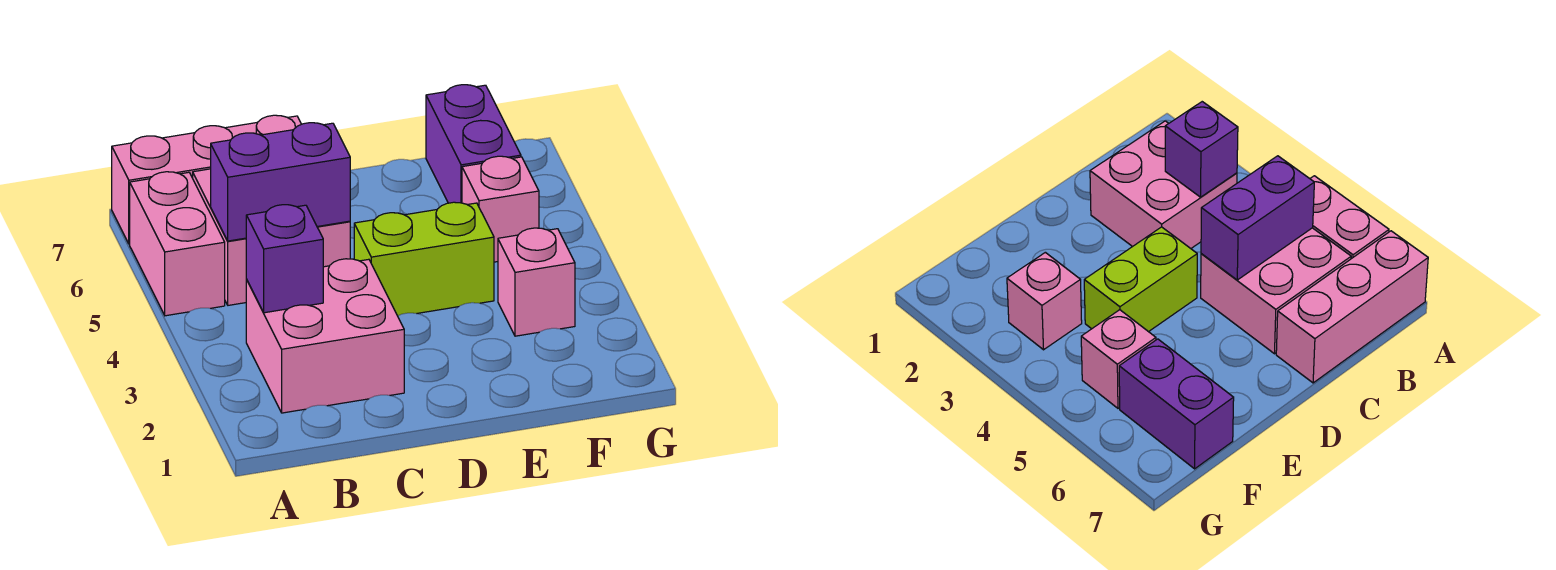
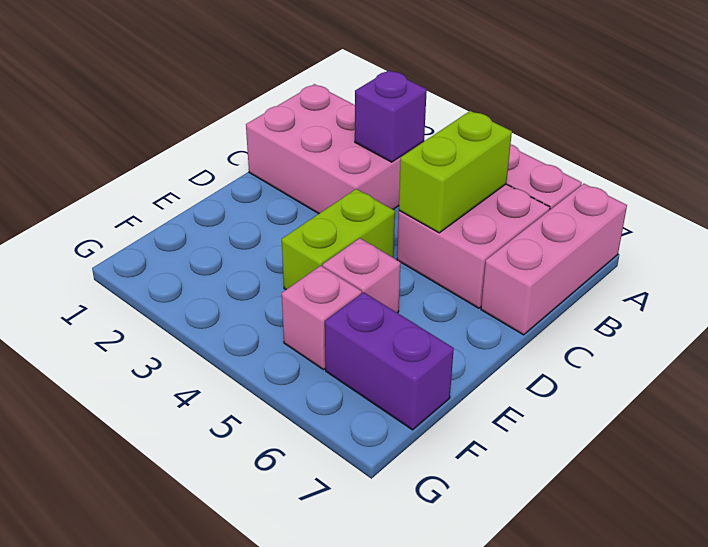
pink 2x2 brick [246,259,404,413] -> pink 2x3 brick [246,84,424,214]
purple 1x2 brick [211,123,350,241] -> lime 1x2 brick [399,111,512,233]
pink 1x1 brick [498,228,575,336] -> pink 1x1 brick moved to [323,238,401,313]

